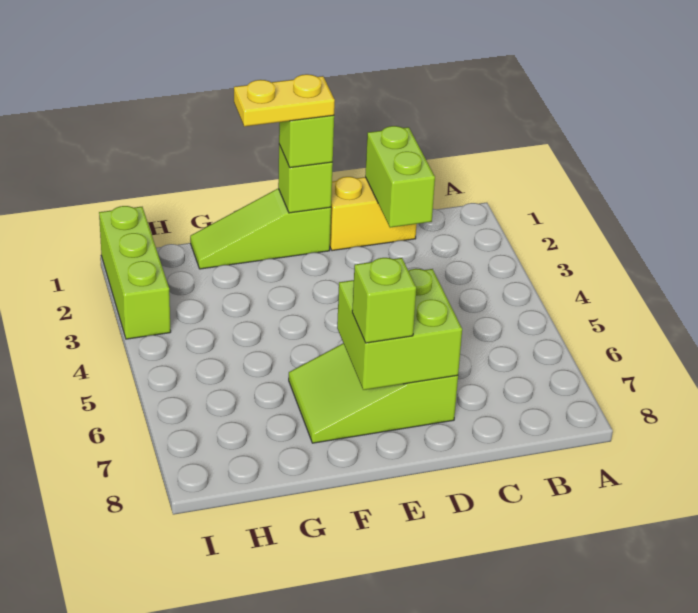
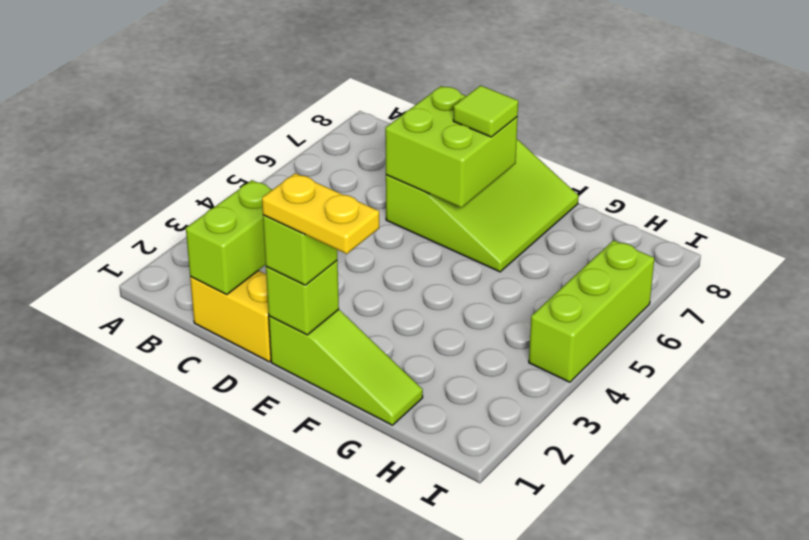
lime 2x3 slope [289,343,458,443] -> lime 3x3 slope [386,139,579,272]
lime 1x1 brick [352,258,416,343] -> lime 1x1 tile [453,86,518,137]
lime 1x3 brick [99,206,171,339] -> lime 1x3 brick moved to [529,240,654,382]

